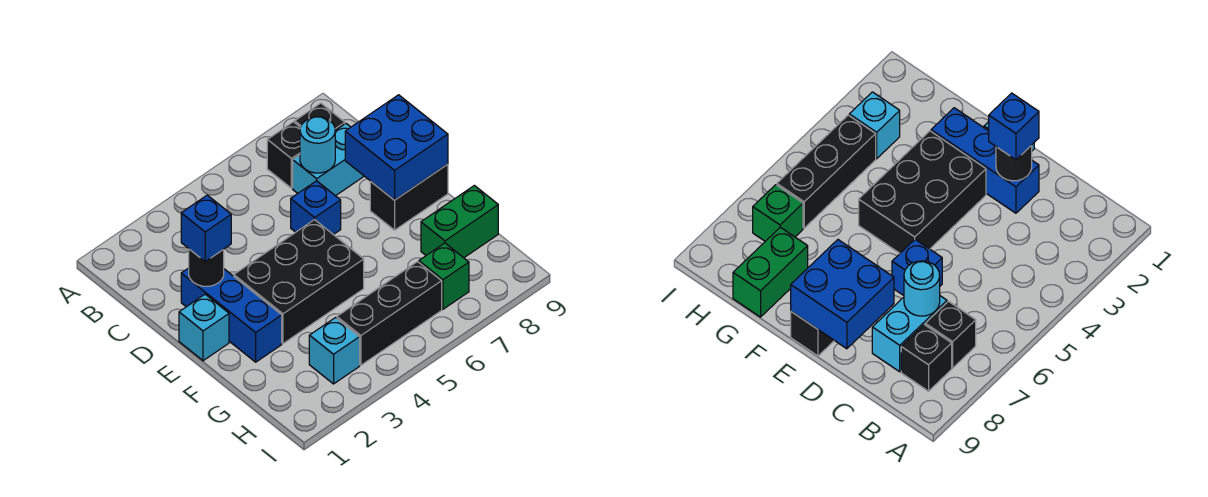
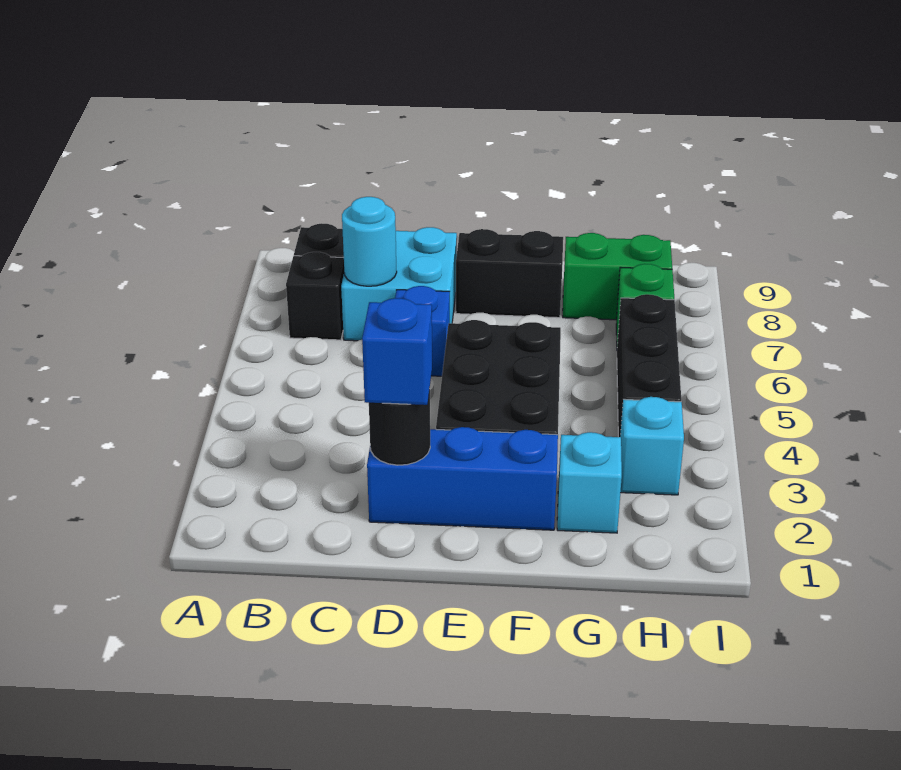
cyan 1x2 brick [293,124,364,196] -> cyan 2x2 brick [341,227,457,341]
blue 2x2 brick [345,95,448,200] -> none
cyan 1x1 brick [179,294,229,361] -> cyan 1x1 brick moved to [557,432,622,533]
black 1x2 brick [370,164,448,230] -> black 1x2 brick turned to [456,229,563,318]
green 1x2 brick [421,186,498,258] -> green 1x2 brick turned to [563,233,672,320]

